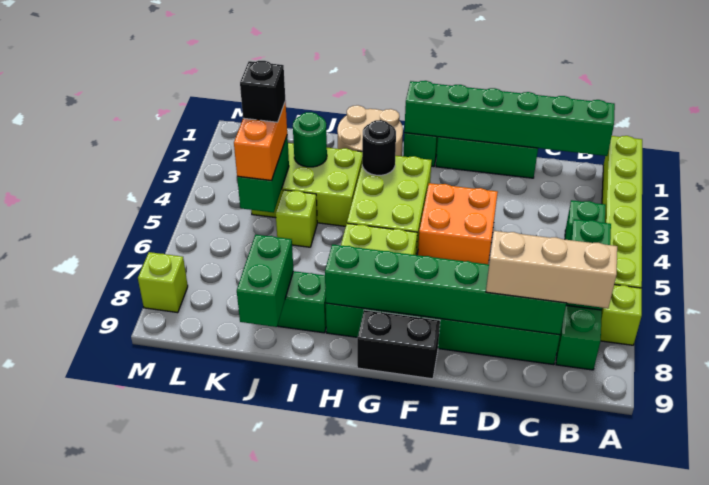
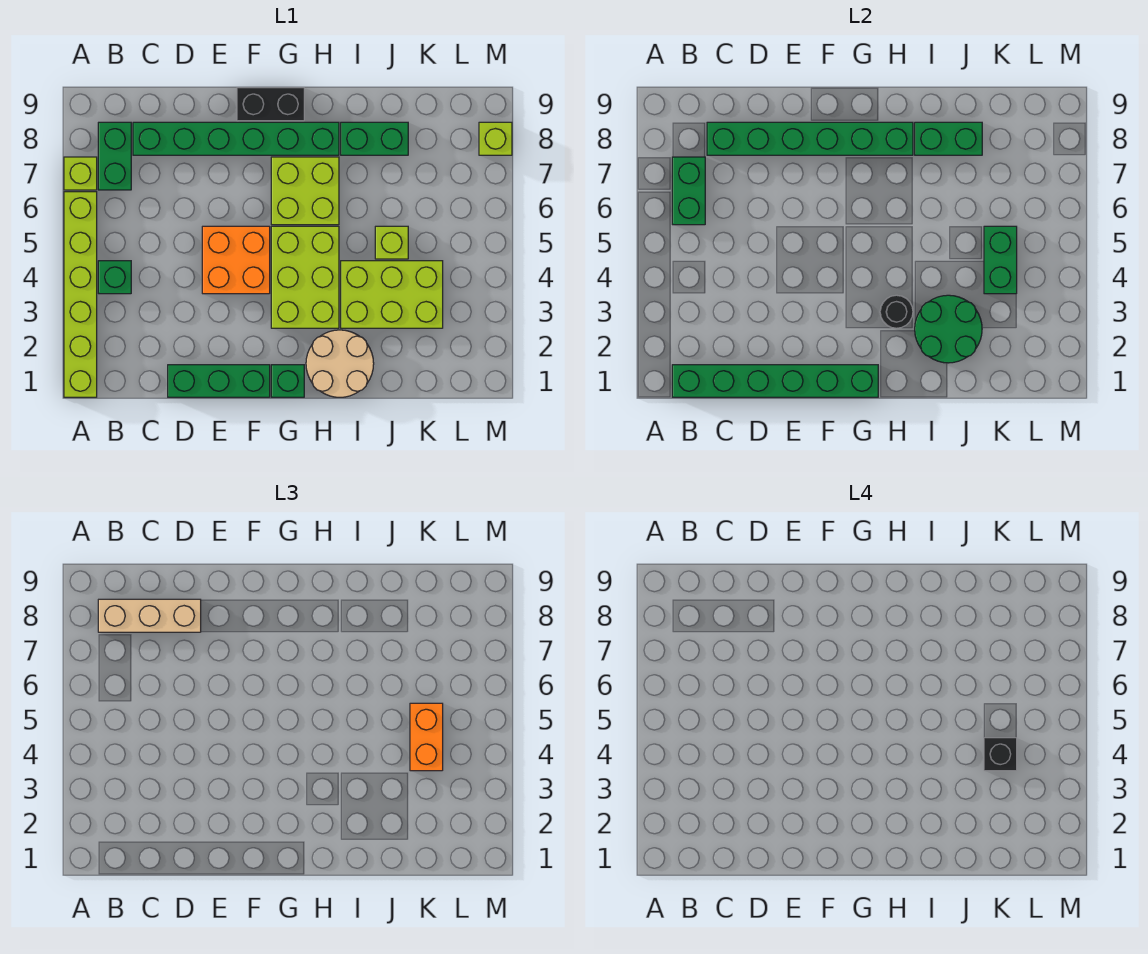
green 1x1 round brick [293,112,327,167] -> green 2x2 round brick [915,295,982,363]
green 1x2 brick [237,235,294,327] -> green 1x2 brick turned to [915,122,982,155]

